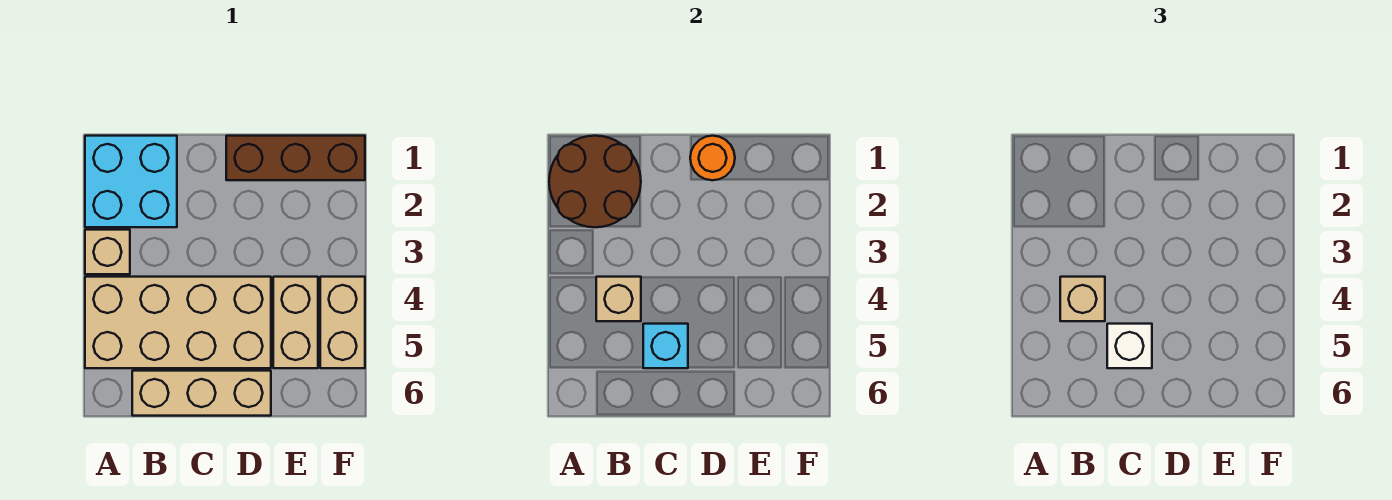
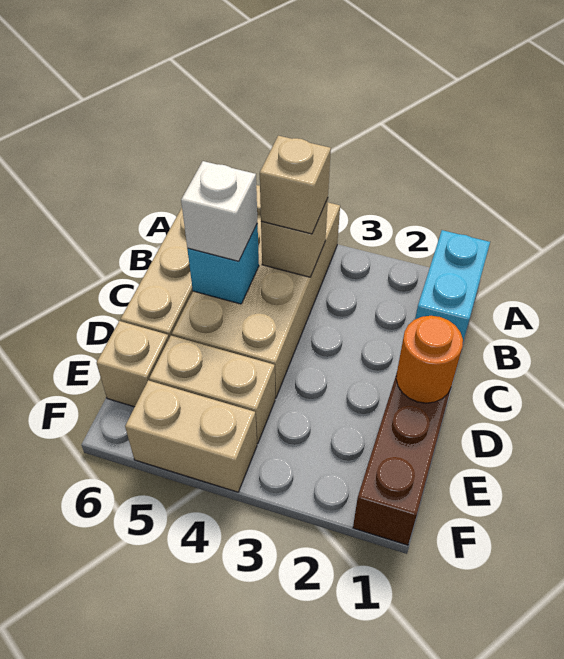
cyan 2x2 brick [85,136,177,227] -> cyan 1x2 brick [415,230,490,341]
brown 2x2 round brick [549,136,641,227] -> none
tan 1x1 brick [85,230,130,274] -> tan 1x1 brick moved to [97,321,169,407]

